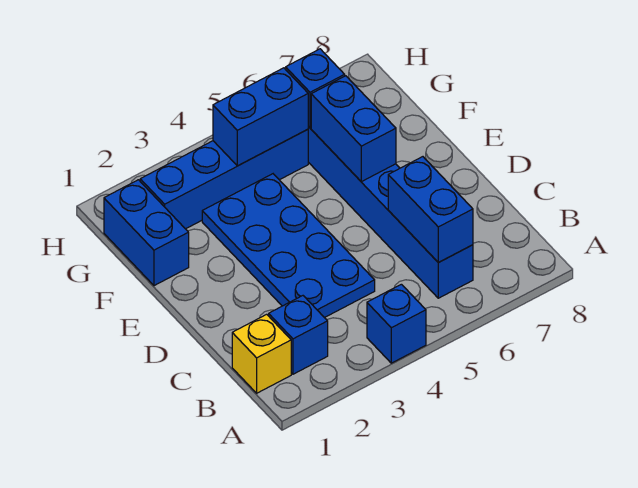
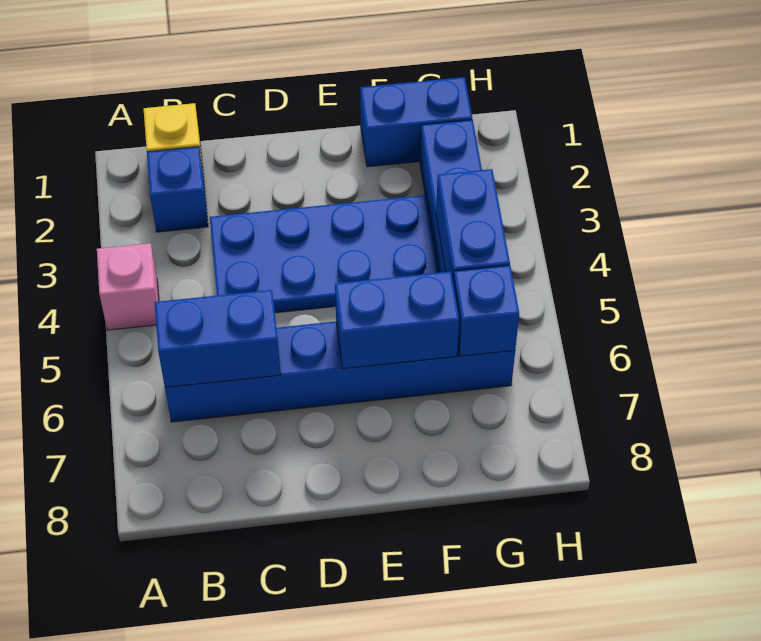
blue 1x1 brick [367,284,426,363] -> pink 1x1 brick [97,243,159,330]

